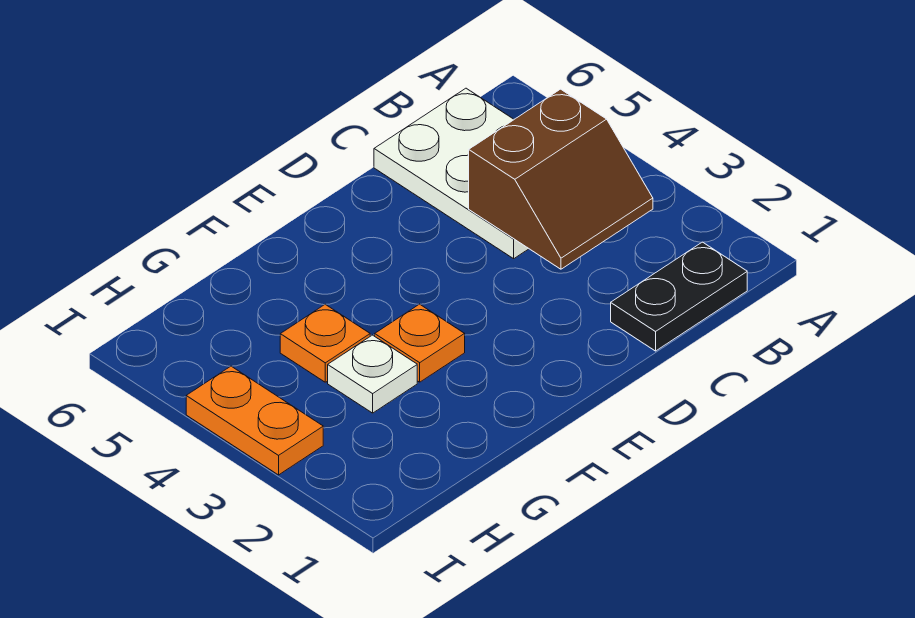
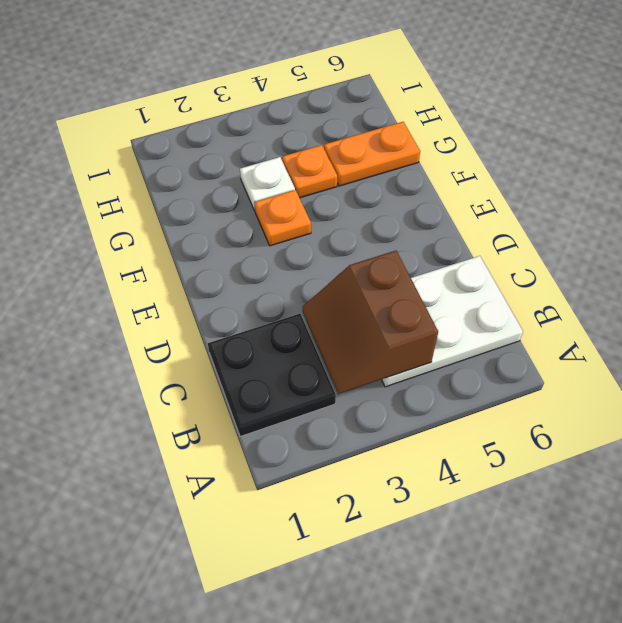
black 1x2 plate [611,242,747,351] -> black 2x2 plate [208,314,336,436]
orange 1x2 plate [186,366,323,475] -> orange 1x2 plate moved to [324,122,420,186]

